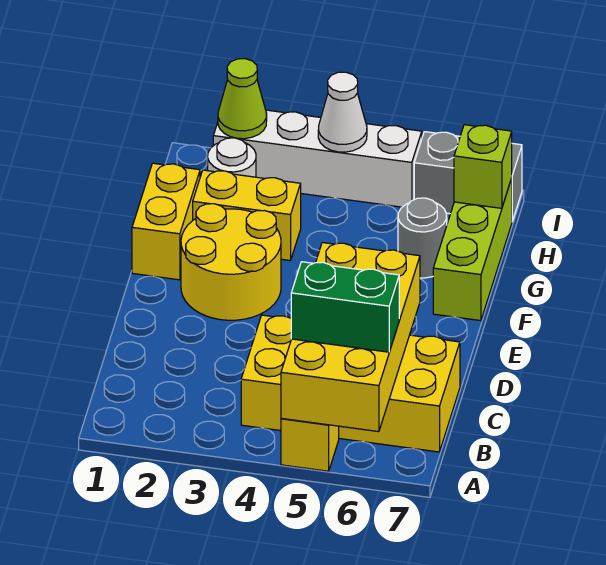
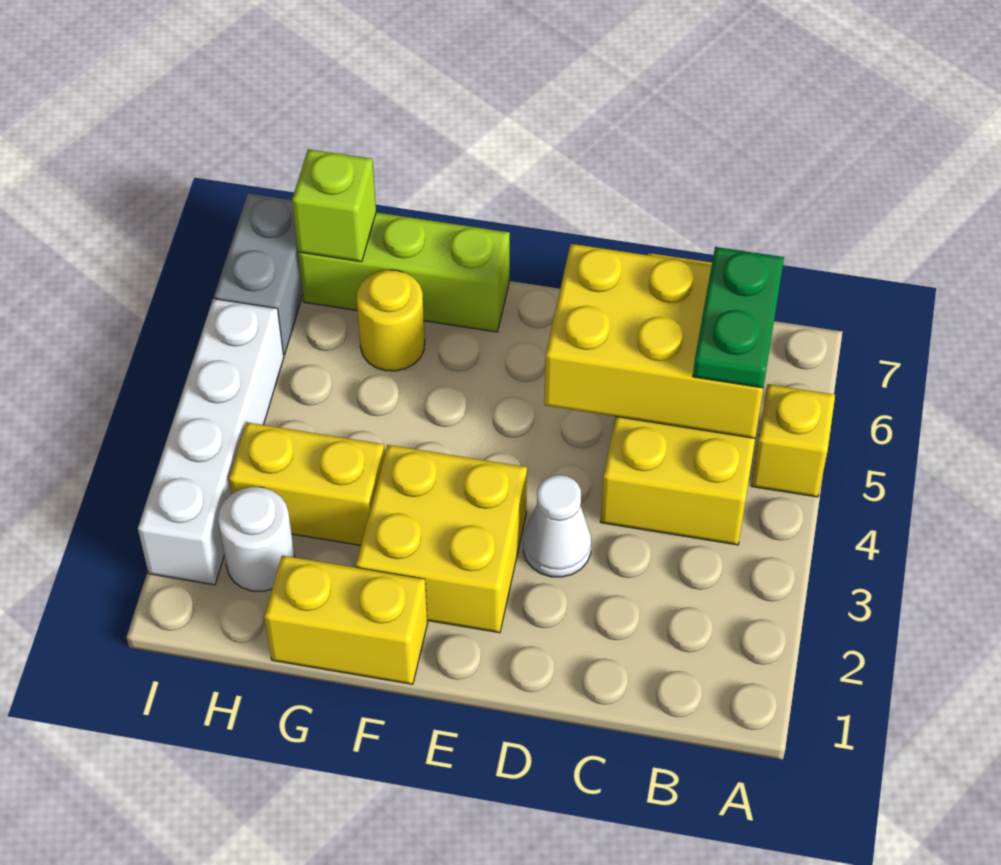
yellow 2x4 brick [281,243,420,432] -> yellow 2x3 brick [544,244,763,438]
green 1x2 brick [291,262,399,352] -> green 1x2 plate [693,247,784,388]
yellow 2x2 round brick [181,204,281,320] -> yellow 2x2 brick [356,445,527,633]
yellow 1x2 brick [193,170,301,260] -> yellow 1x2 brick turned to [229,422,385,545]
grey 1x1 round brick [398,198,447,278] -> yellow 1x1 round brick [357,270,425,371]
lime 1x1 cone [218,59,267,139] -> none
white 1x1 cone [318,72,367,152] -> white 1x1 cone moved to [523,475,591,577]

